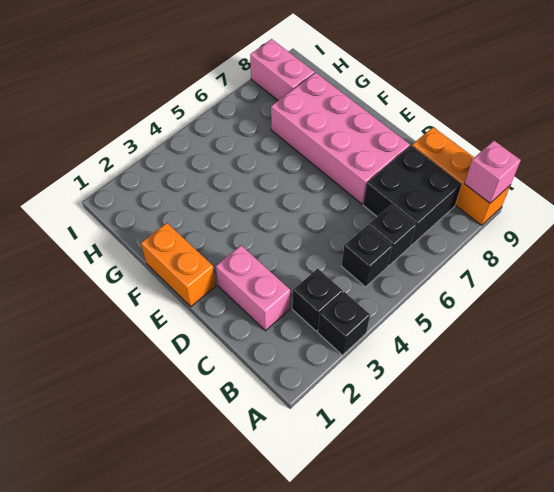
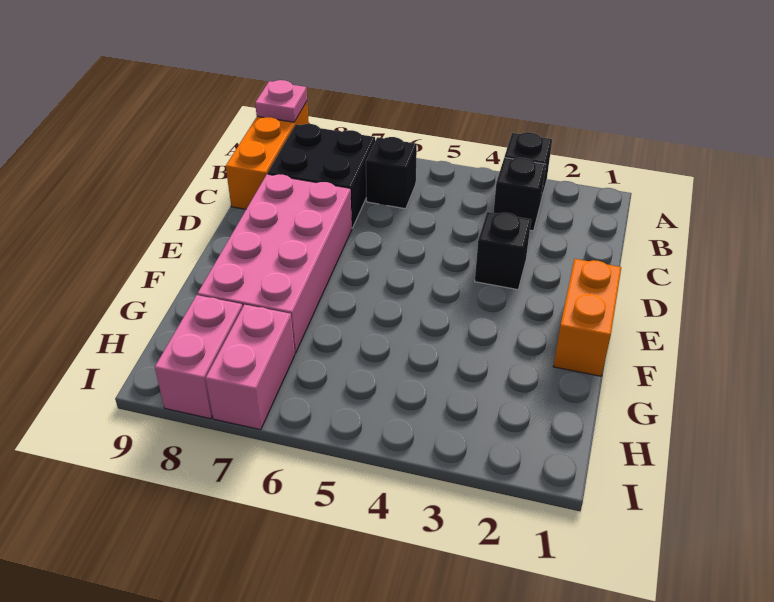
pink 1x1 brick [464,141,521,203] -> pink 1x1 plate [255,80,307,122]
black 1x1 brick [342,225,393,287] -> black 1x1 brick moved to [475,212,531,290]
pink 1x2 brick [216,245,290,331] -> pink 1x2 brick moved to [206,305,295,430]

